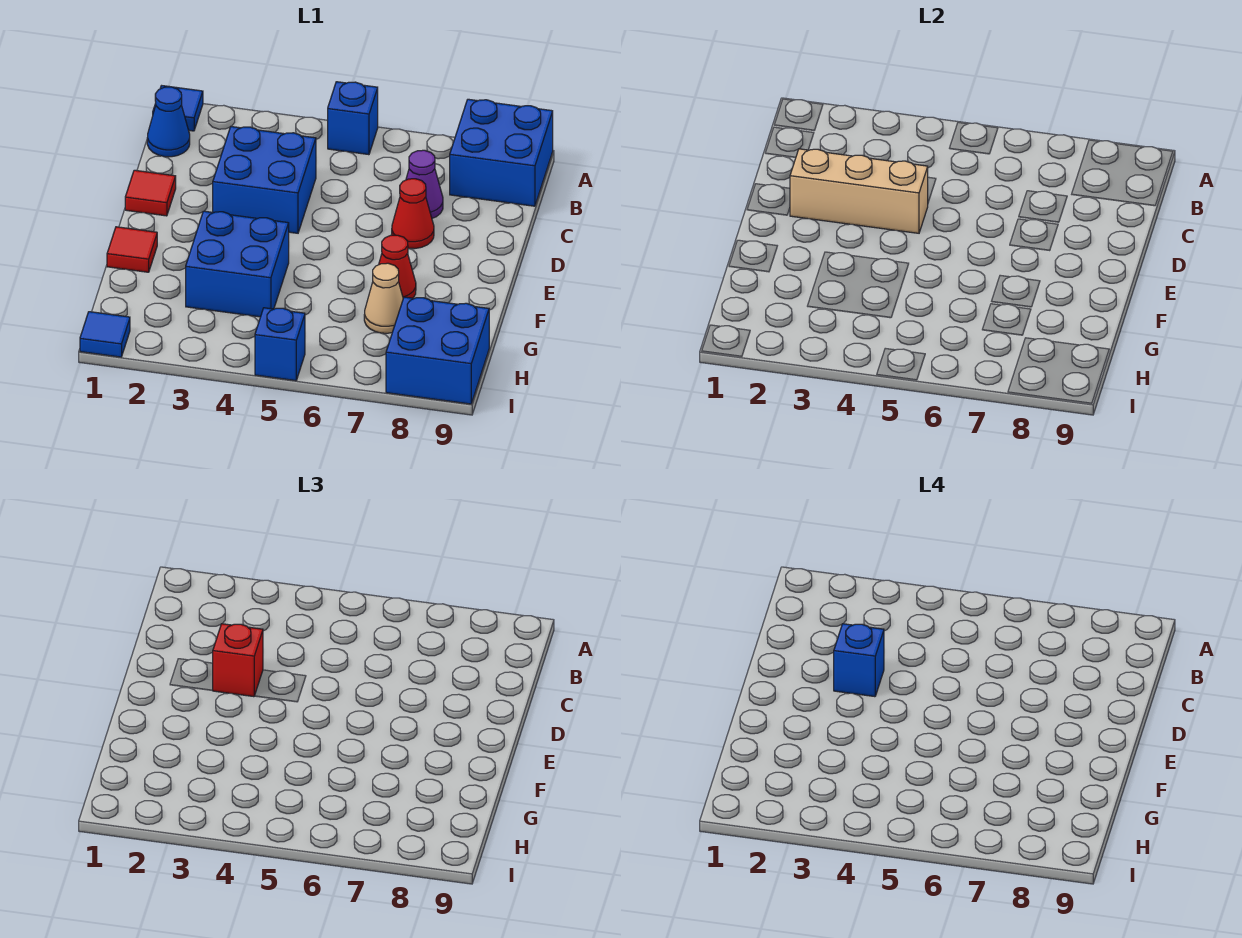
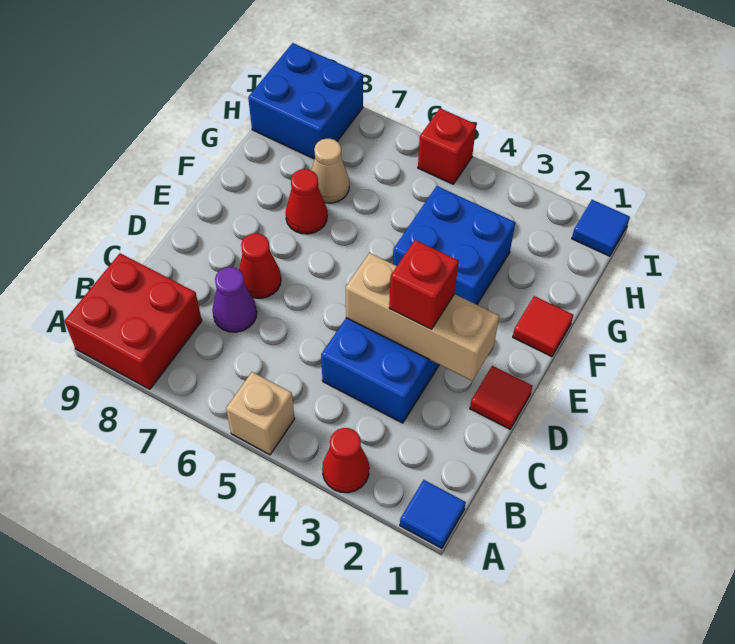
none -> red 1x1 cone [322,428,369,493]
blue 1x1 brick [328,82,378,155] -> tan 1x1 brick [226,372,295,455]
blue 2x2 brick [450,99,553,206] -> red 2x2 brick [64,253,202,389]
blue 1x1 cone [147,87,190,157] -> none
blue 1x1 brick [834,624,884,697] -> none
blue 1x1 brick [255,308,305,381] -> red 1x1 brick [418,108,476,184]

